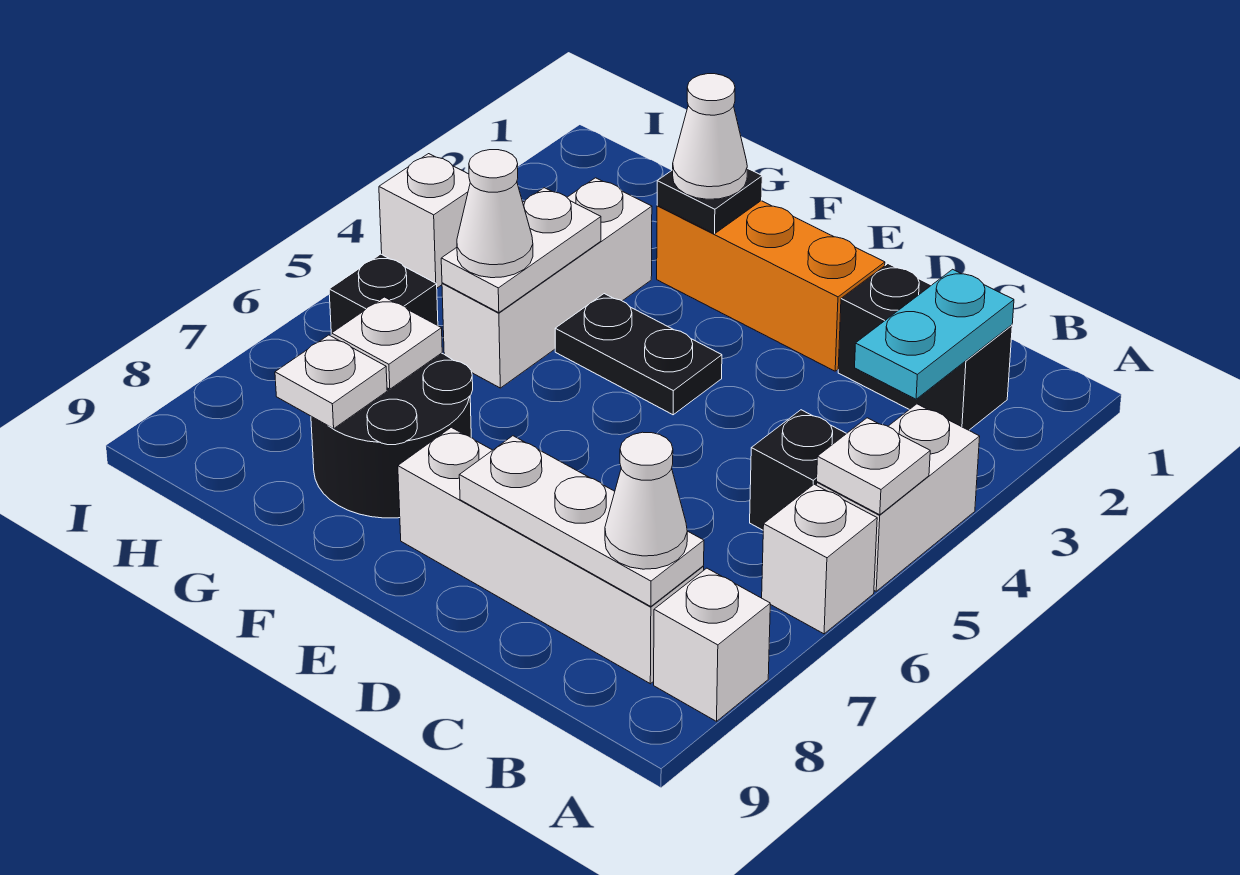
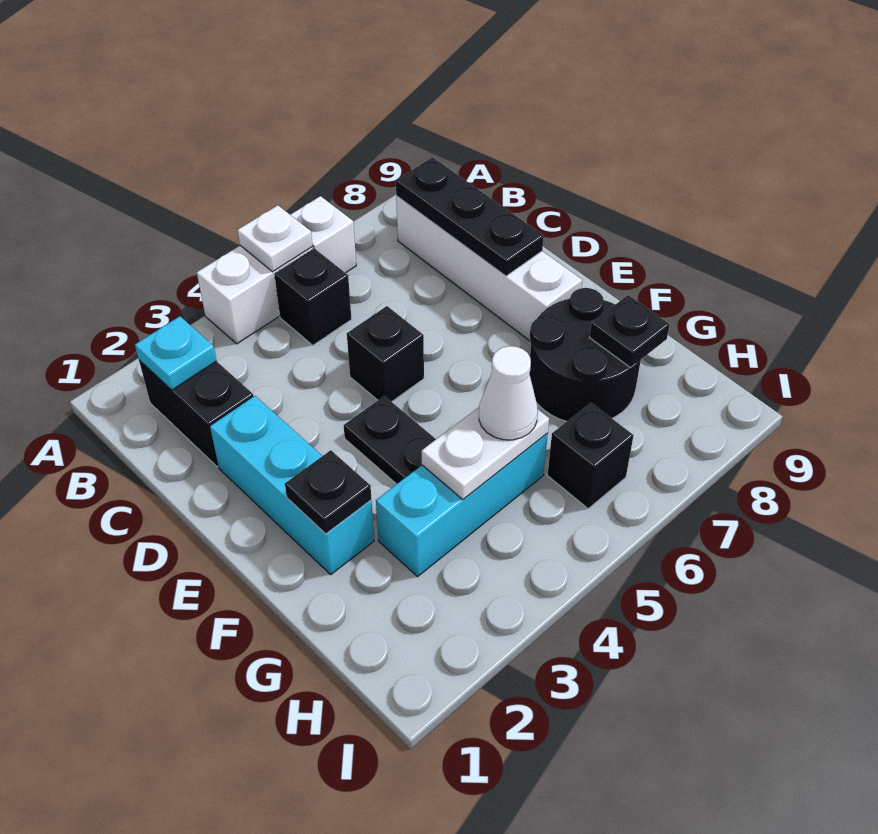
white 1x1 brick [654,568,770,721] -> none
cyan 1x2 plate [855,269,1014,399] -> cyan 1x1 plate [135,316,217,390]
white 1x3 plate [459,436,704,606] -> black 1x3 plate [396,157,544,276]
white 1x1 cone [605,432,687,569] -> none
orange 1x3 brick [657,201,885,371] -> cyan 1x3 brick [210,396,374,574]
none -> black 1x1 brick [347,306,424,402]
white 1x1 cone [673,74,747,199] -> none
white 1x3 brick [442,178,652,388] -> cyan 1x3 brick [376,433,548,577]
white 1x1 plate [332,297,442,389] -> none
white 1x1 plate [275,335,387,429] -> black 1x1 plate [590,295,670,368]
white 1x1 brick [379,154,470,288] -> none

